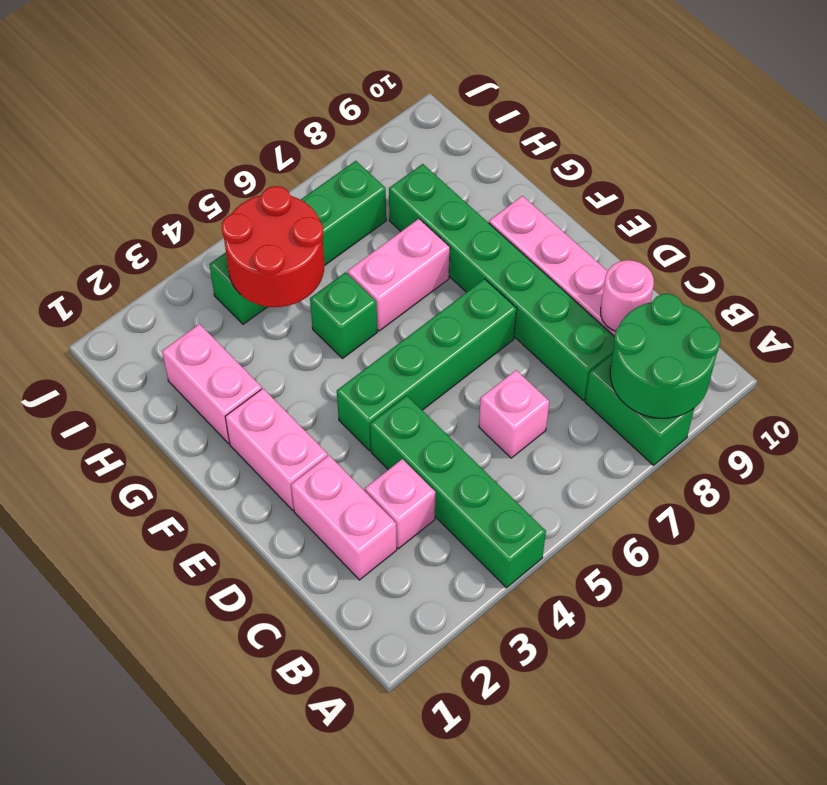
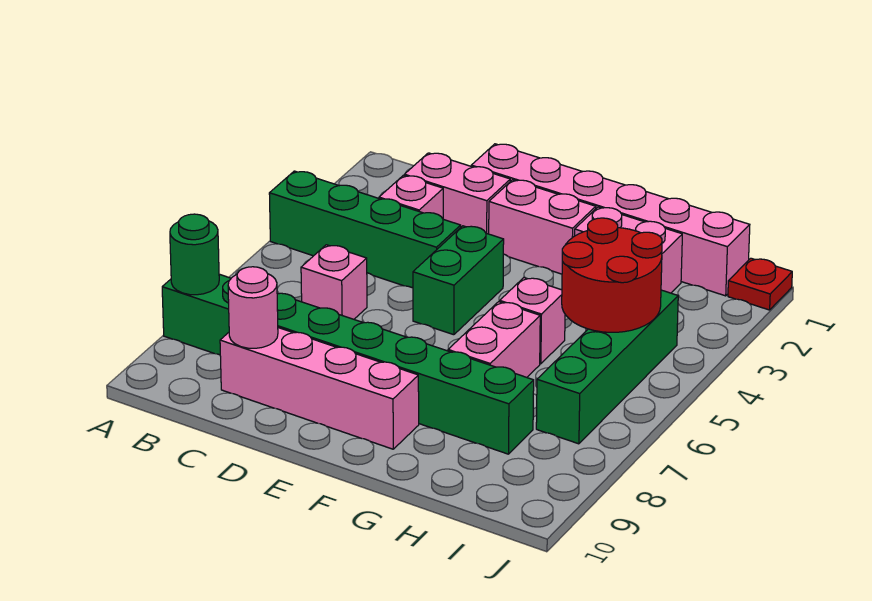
green 2x2 round brick [610,294,721,418] -> green 1x1 round brick [170,214,219,295]
none -> pink 1x6 brick [471,144,750,296]
green 1x4 brick [337,279,517,451] -> green 1x2 brick [413,226,504,335]
green 1x1 brick [310,272,377,359] -> pink 1x1 brick [500,278,565,364]
none -> red 1x1 plate [728,258,792,310]

